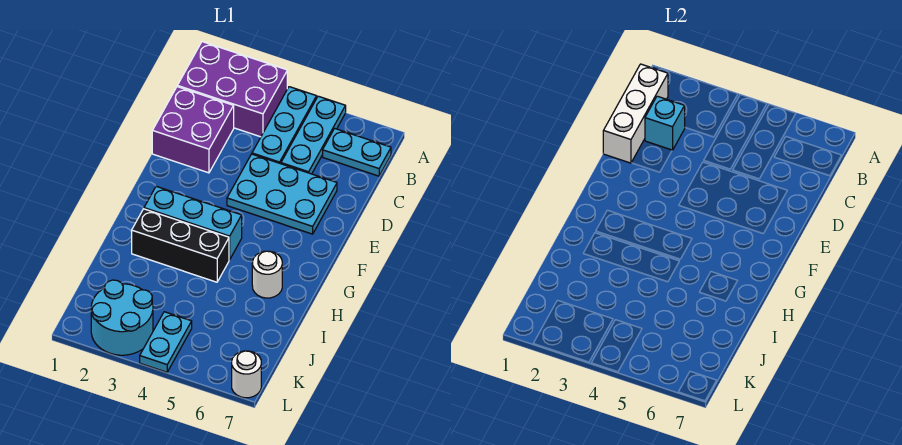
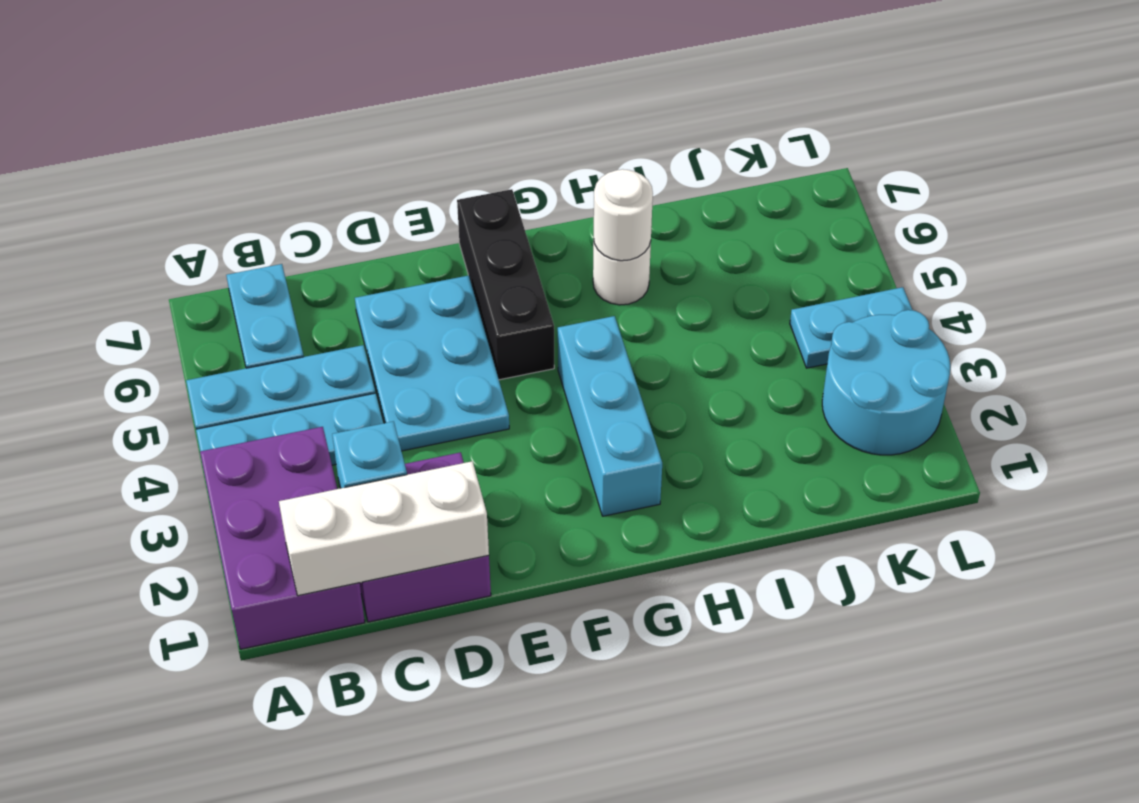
black 1x3 brick [132,209,229,282] -> black 1x3 brick moved to [457,189,554,380]
white 1x1 round brick [232,351,261,398] -> white 1x1 round brick moved to [594,169,653,261]

